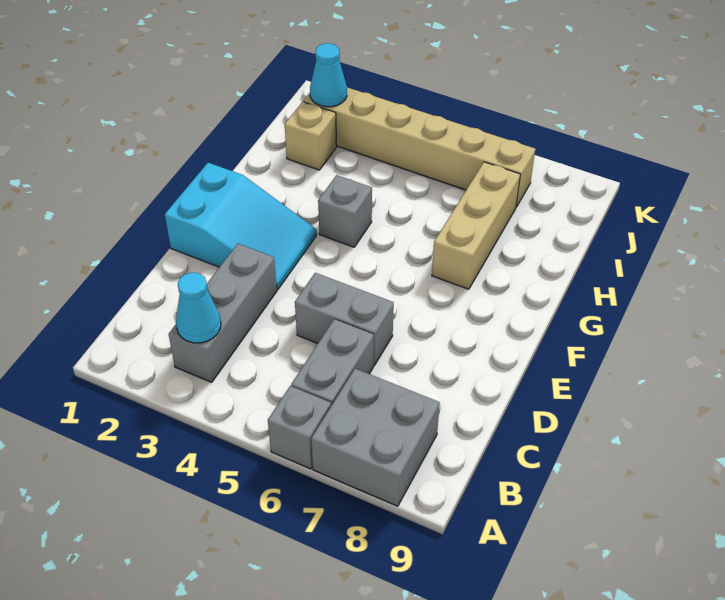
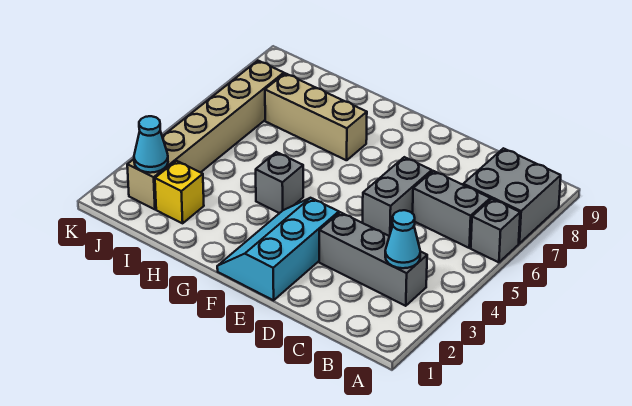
cyan 2x3 slope [165,163,317,290] -> cyan 2x3 slope turned to [217,198,339,300]
tan 1x1 brick [285,102,337,170] -> yellow 1x1 brick [155,161,204,223]

